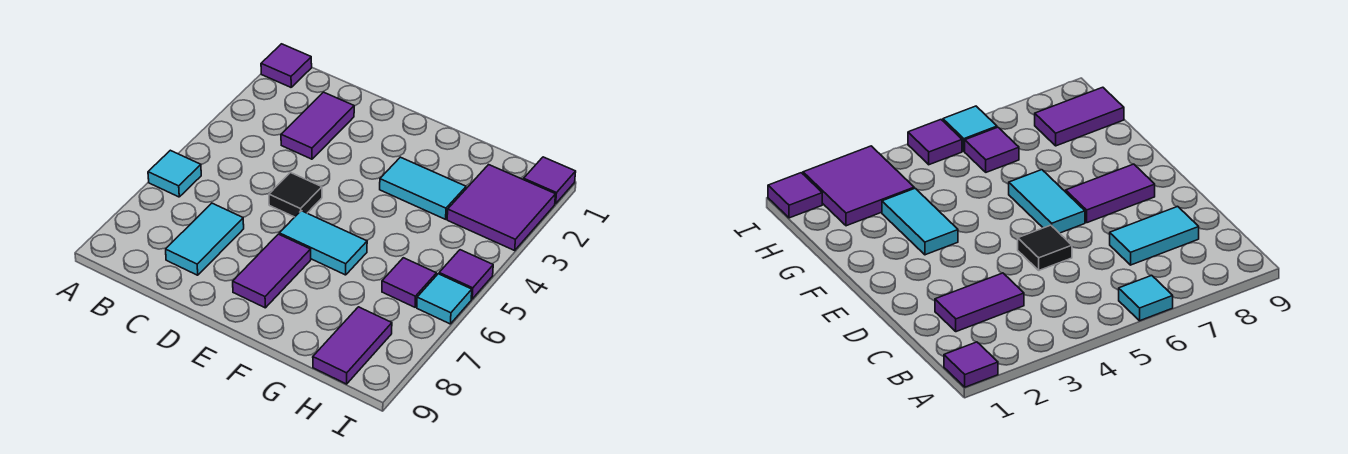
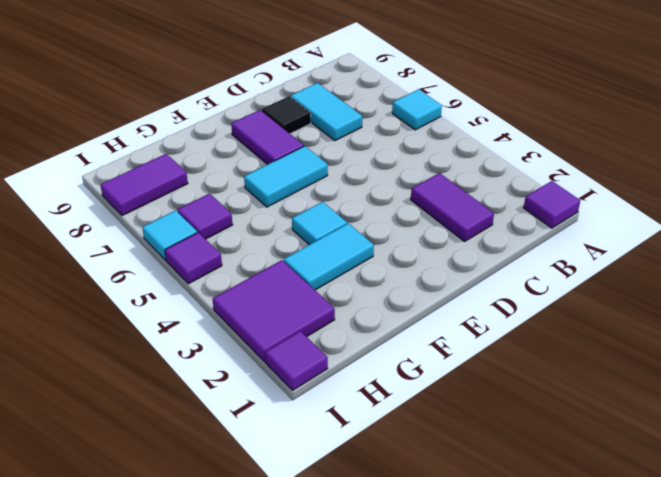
black 1x1 tile [269,173,322,217] -> black 1x1 tile moved to [261,96,311,134]
none -> cyan 1x1 tile [292,202,347,245]
purple 1x2 tile [313,307,392,384] -> purple 1x2 tile turned to [100,154,188,216]

